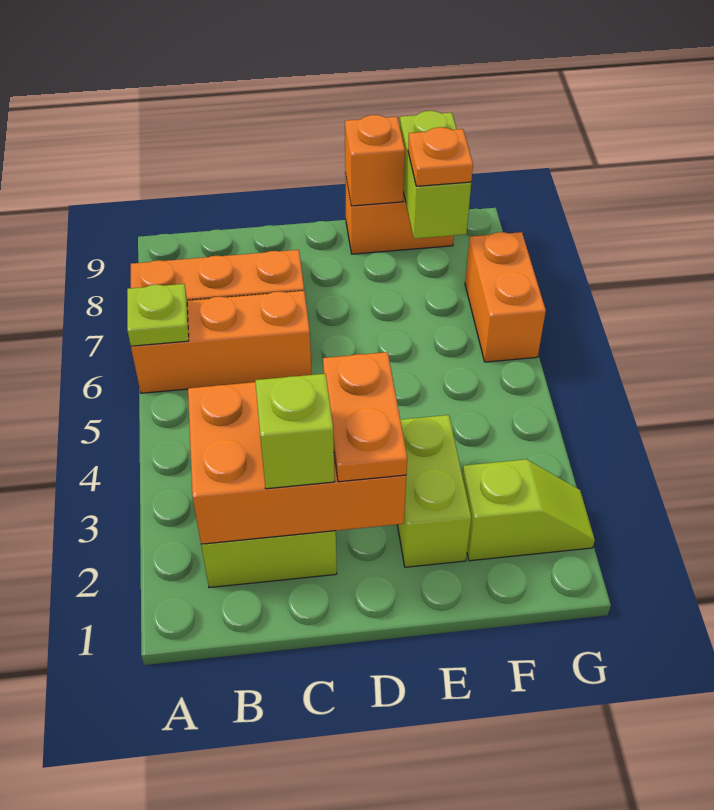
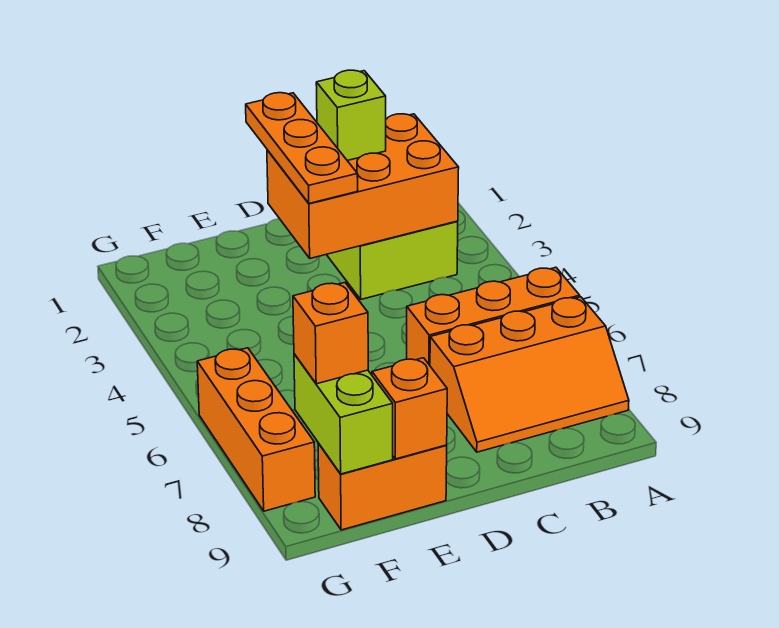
lime 1x1 plate [127,284,189,346] -> none
orange 1x2 plate [323,352,407,482] -> orange 1x3 plate [246,93,358,203]
lime 1x2 brick [397,415,471,567] -> none
lime 1x2 slope [462,459,595,561] -> none
orange 1x1 plate [408,127,473,186] -> orange 1x1 brick [293,283,368,384]
orange 1x2 brick [465,232,546,362] -> orange 1x3 brick [197,348,315,511]

